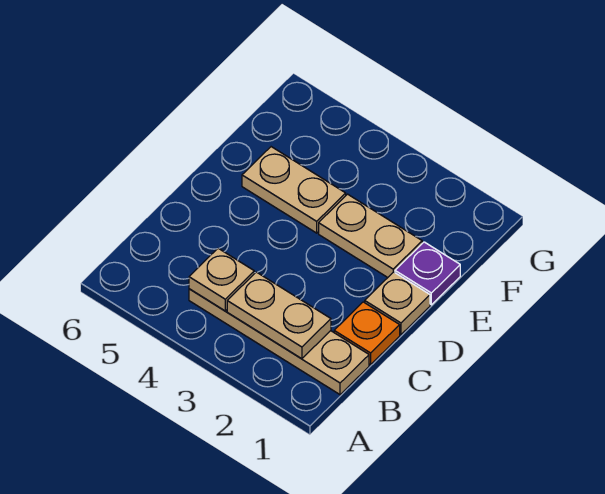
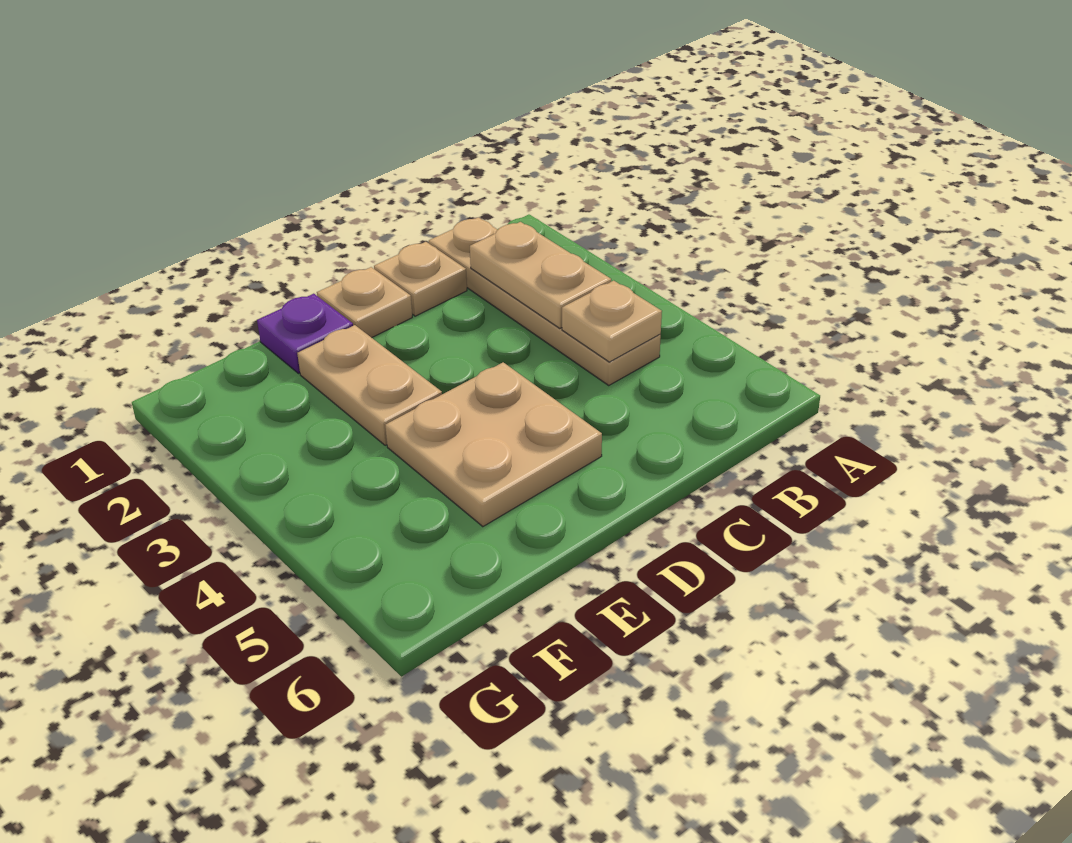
orange 1x1 plate [334,302,400,365] -> tan 1x1 plate [374,242,467,316]
tan 1x2 plate [242,147,346,233] -> tan 2x2 plate [385,362,602,527]

